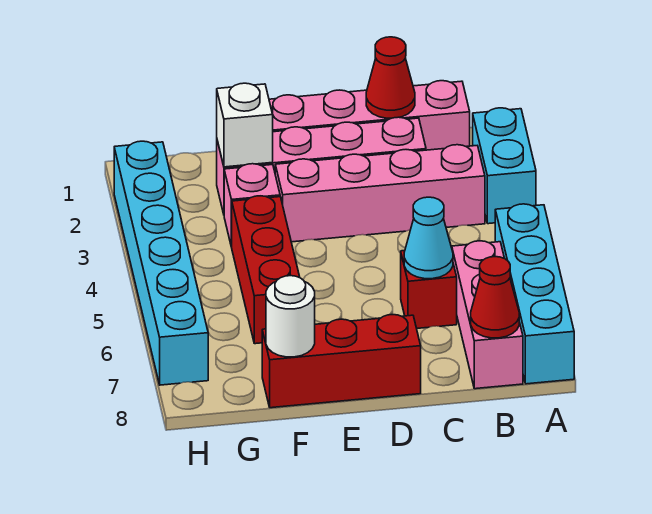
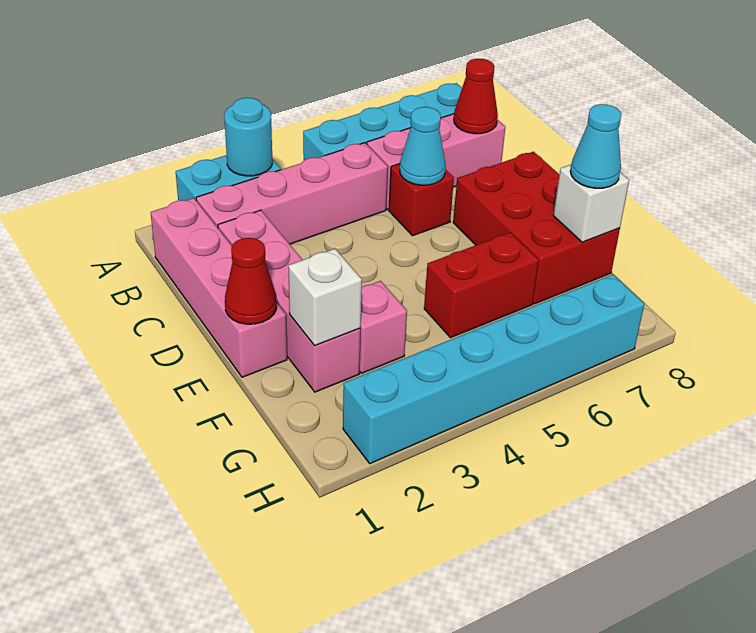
none -> cyan 1x1 round brick [224,98,272,176]
pink 1x4 brick [275,145,485,242] -> pink 1x4 brick turned to [196,143,388,244]
red 1x1 cone [366,37,415,118] -> red 1x1 cone moved to [225,238,277,324]
red 1x3 brick [262,315,421,408] -> red 2x3 brick [453,152,620,304]
red 1x3 brick [232,196,300,344] -> red 1x2 brick [424,232,539,338]
white 1x1 round brick [266,276,315,357] -> white 1x1 brick [553,165,629,242]
none -> cyan 1x1 cone [570,104,621,188]

